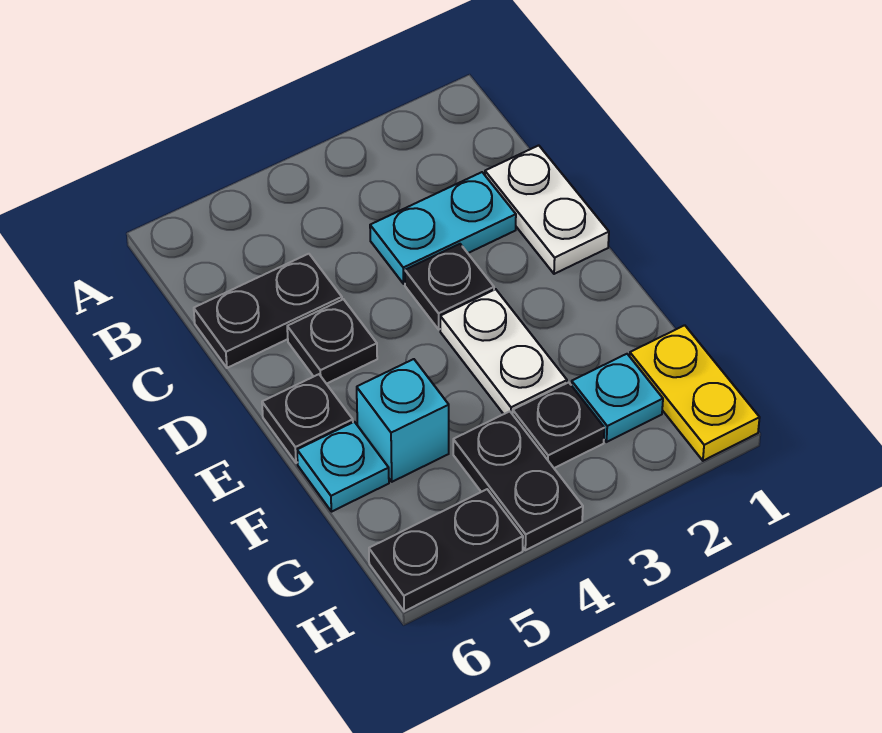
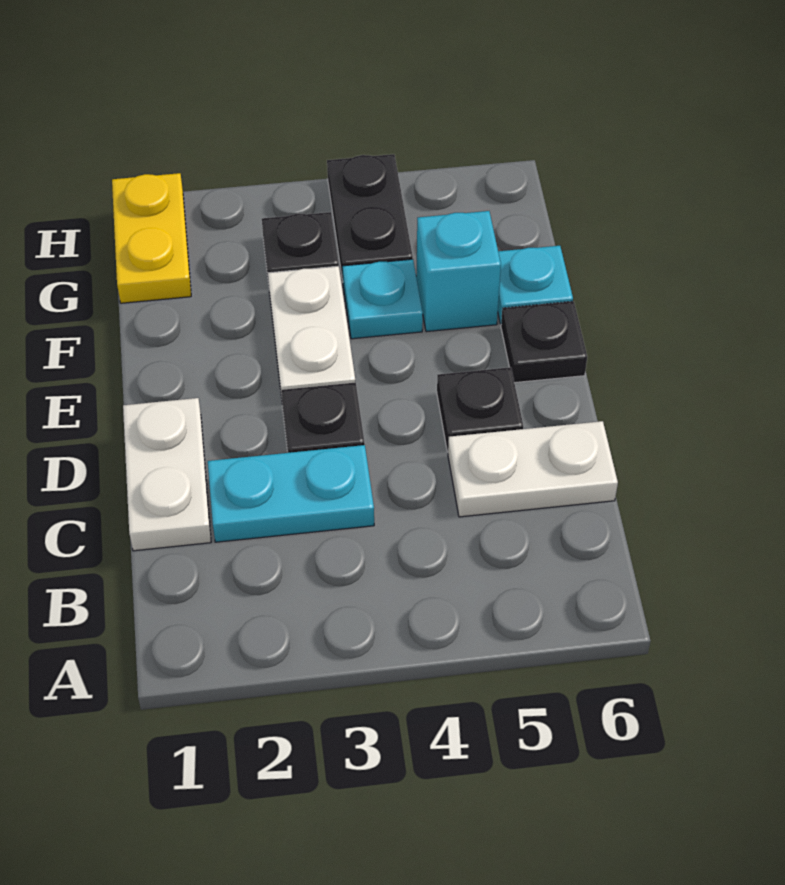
black 1x2 plate [194,254,342,368] -> white 1x2 plate [448,421,618,517]
cyan 1x1 plate [571,354,663,442] -> cyan 1x1 plate moved to [343,259,423,339]
black 1x2 plate [369,489,523,611] -> none

